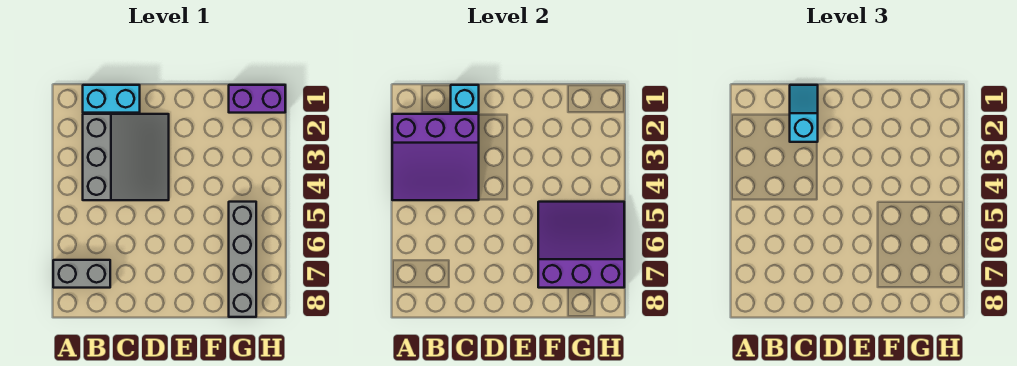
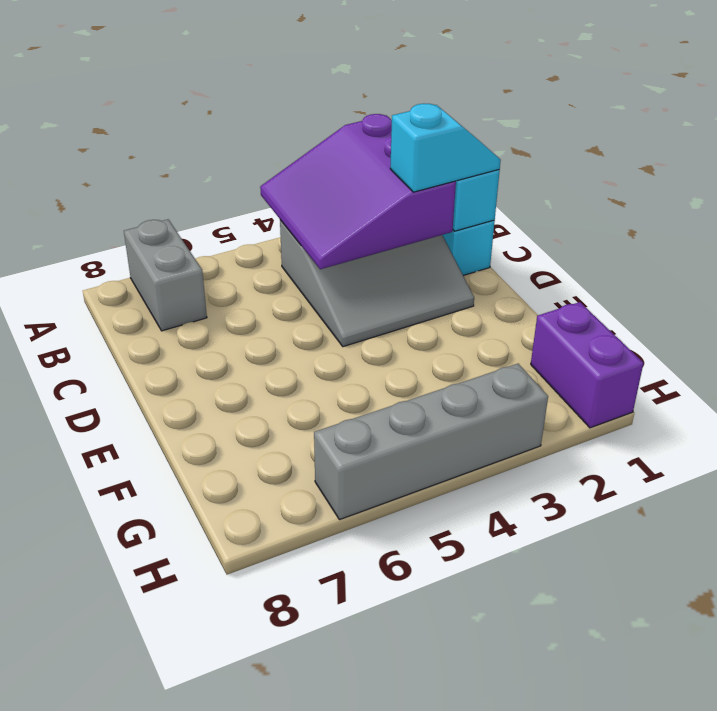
purple 3x3 slope [538,202,624,288] -> none
grey 1x4 brick [229,202,256,317] -> grey 1x4 brick moved to [314,364,548,520]

